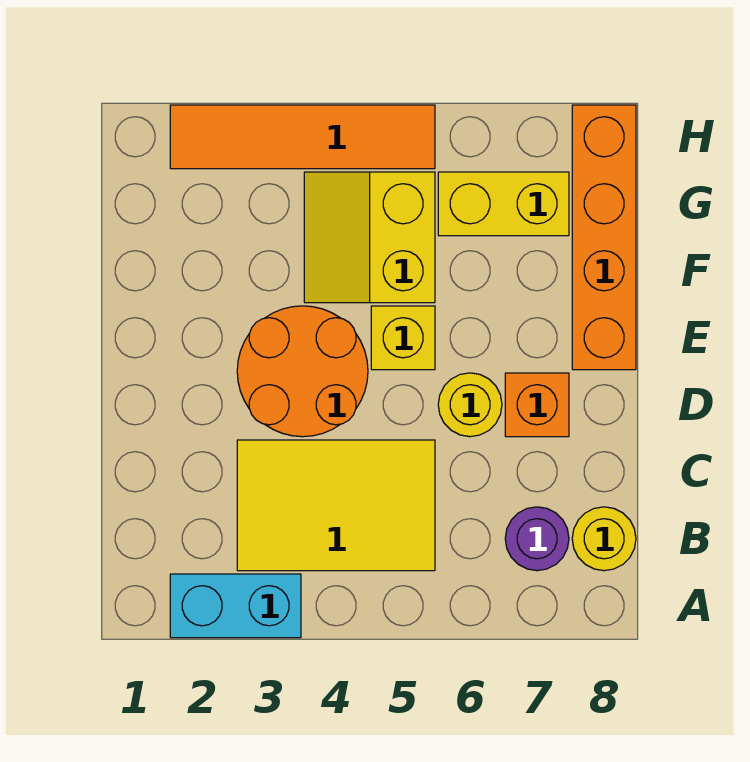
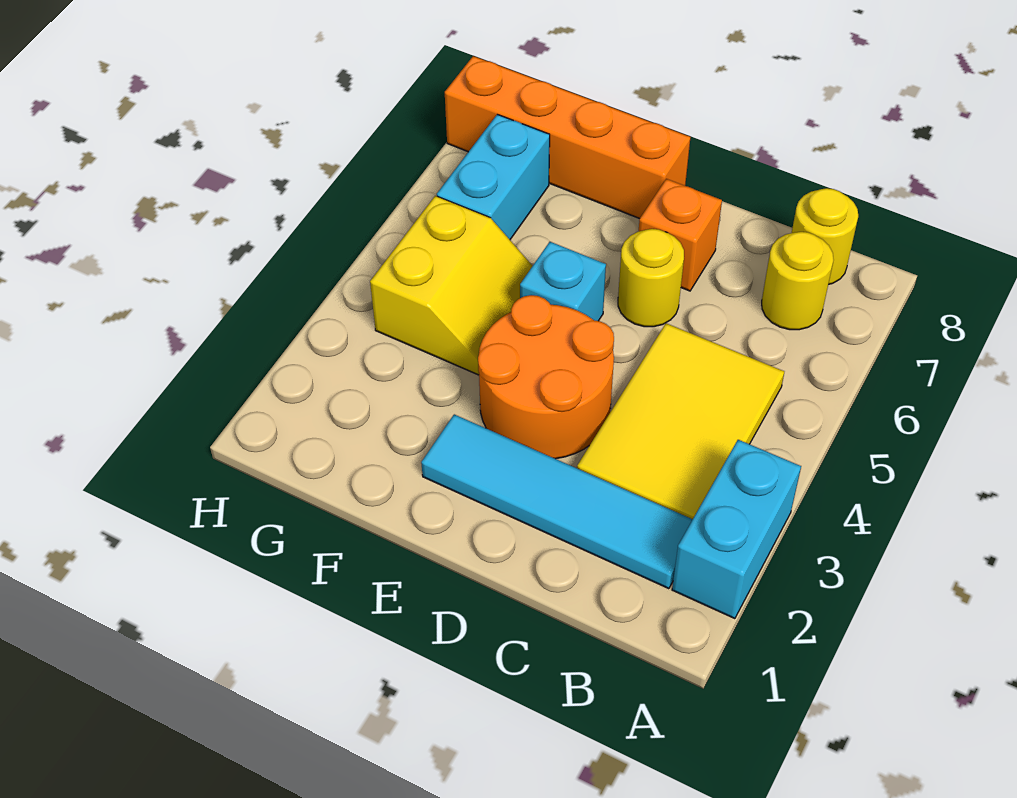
none -> cyan 1x4 tile [421,414,693,589]
purple 1x1 round brick [505,507,569,571] -> yellow 1x1 round brick [762,232,834,330]
yellow 1x1 brick [371,306,435,370] -> cyan 1x1 brick [520,242,606,321]
yellow 2x2 slope [304,172,435,303] -> yellow 2x2 slope turned to [370,196,532,375]
yellow 1x2 brick [438,172,569,236] -> cyan 1x2 brick [437,114,550,239]
orange 1x4 tile [170,105,435,169] -> none

